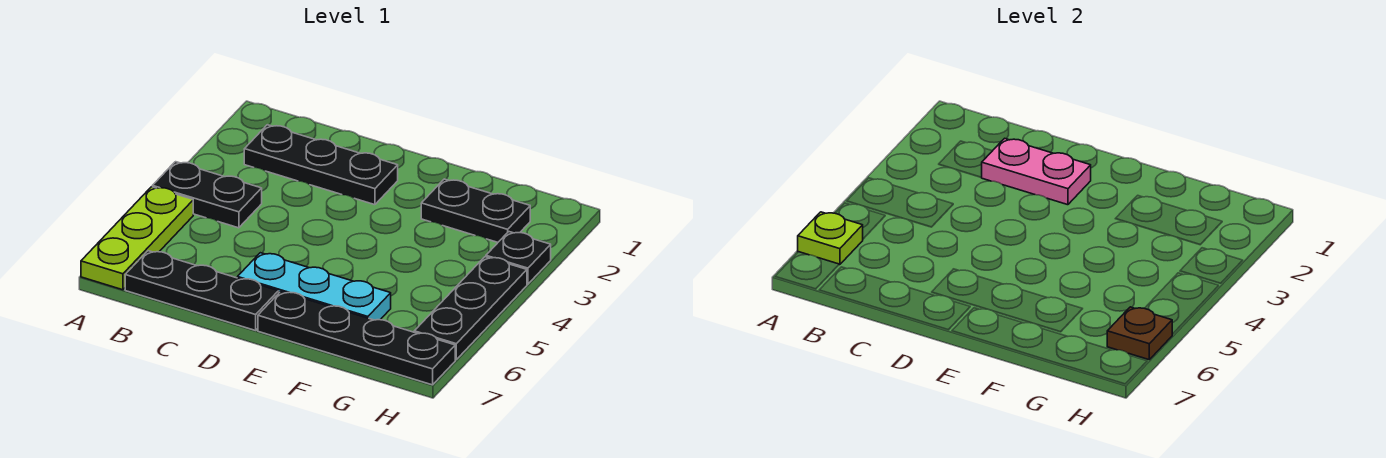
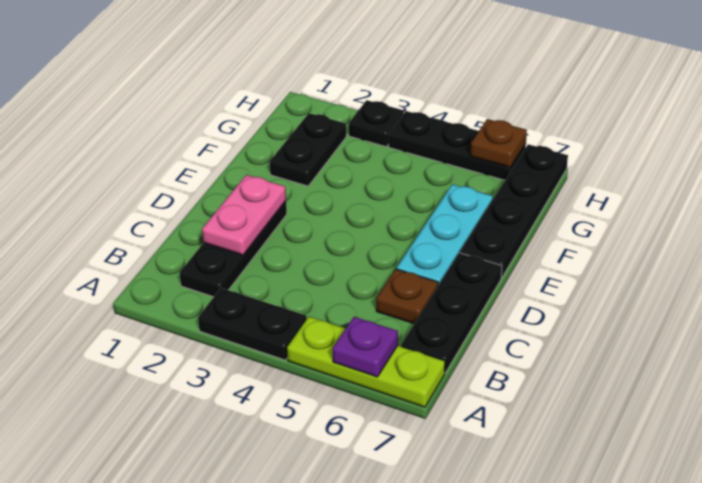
black 1x2 plate [153,162,262,228] -> black 1x2 plate turned to [198,288,307,360]
lime 1x1 plate [798,212,863,265] -> purple 1x1 plate [333,317,398,377]
none -> brown 1x1 plate [376,269,438,324]

